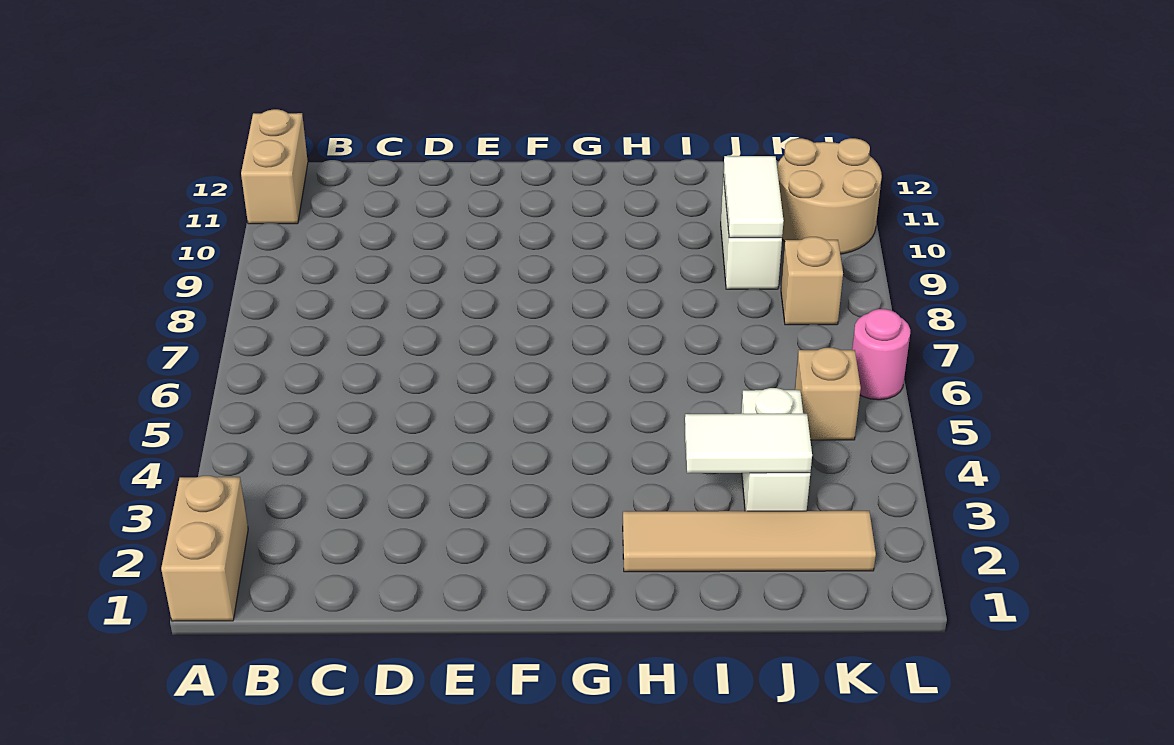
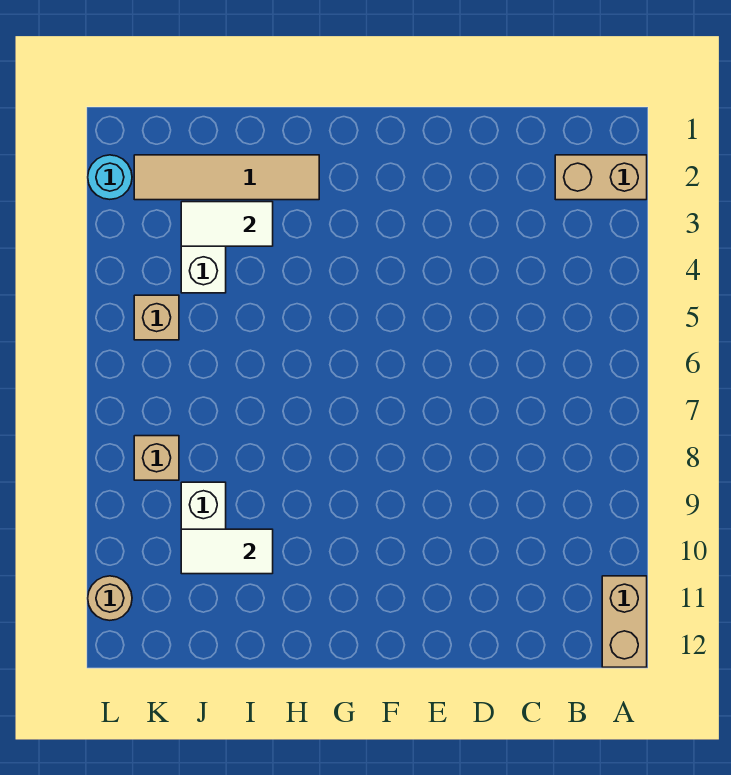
tan 1x2 brick [161,476,248,621] -> tan 1x2 brick turned to [555,155,647,200]
white 1x2 tile [723,156,784,238] -> white 1x2 tile turned to [181,529,273,574]
tan 2x2 round brick [777,138,882,254] -> tan 1x1 round brick [88,576,132,620]
none -> cyan 1x1 round brick [88,155,132,199]
pink 1x1 round brick [852,309,910,400] -> none

